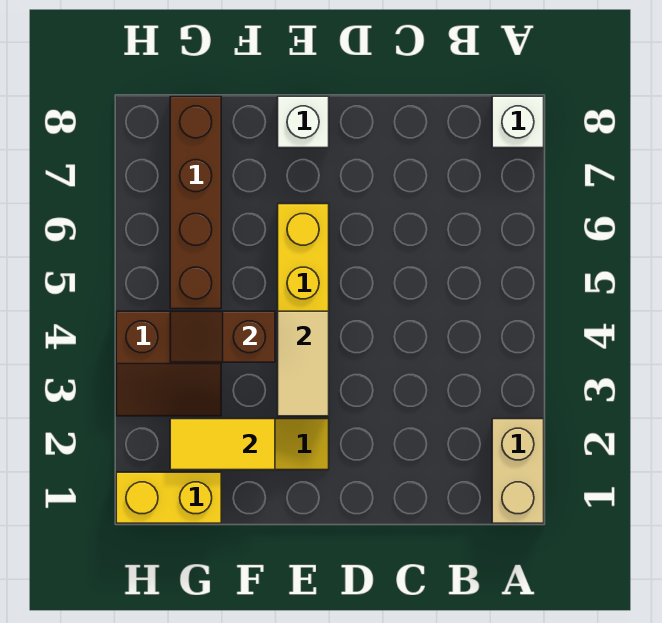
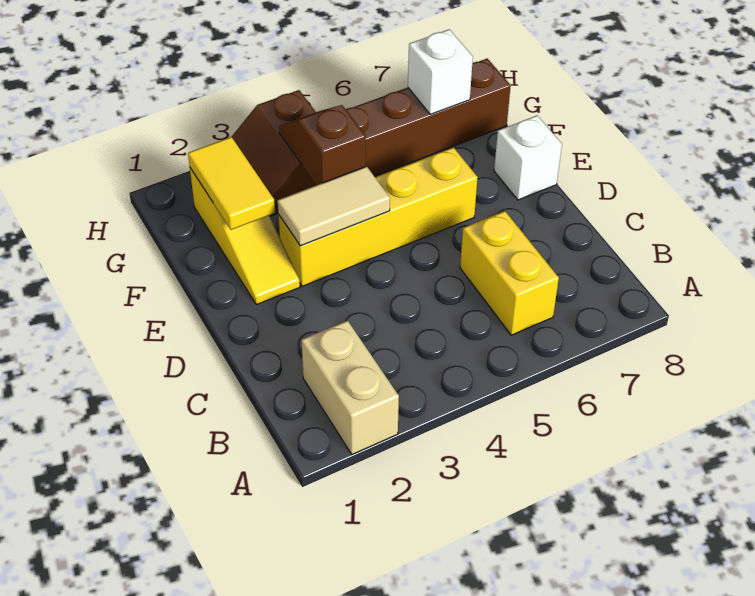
tan 1x2 brick [492,419,544,523] -> tan 1x2 brick turned to [302,321,399,454]
white 1x1 brick [492,96,544,148] -> white 1x1 brick moved to [408,30,473,114]
yellow 1x2 brick [116,472,221,523] -> yellow 1x2 brick moved to [460,211,559,335]

